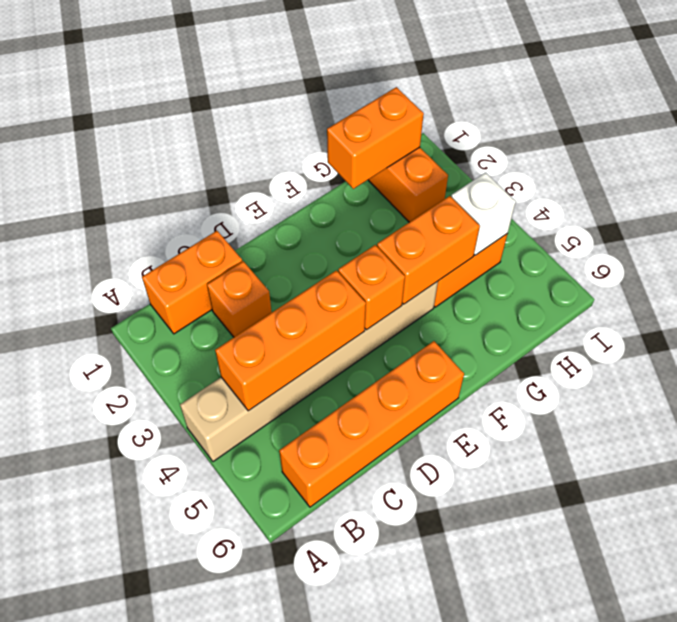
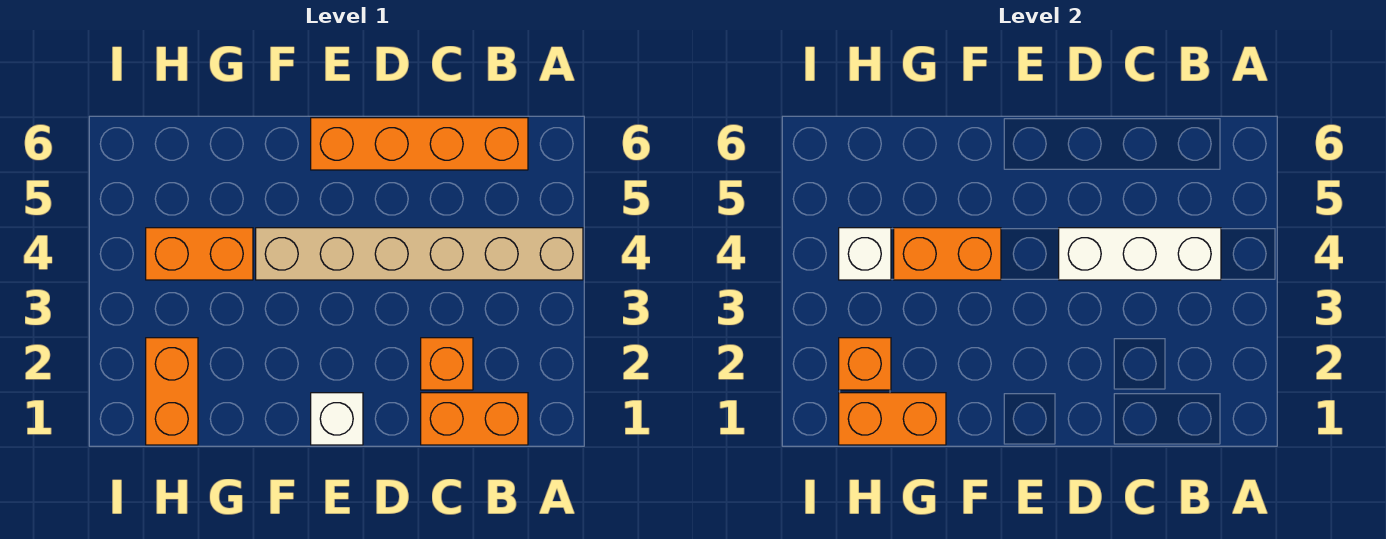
orange 1x3 brick [215,270,366,411] -> white 1x3 brick [1059,228,1221,280]
none -> white 1x1 brick [311,393,363,445]
orange 1x1 brick [338,245,405,330] -> orange 1x1 brick moved to [839,338,891,390]

